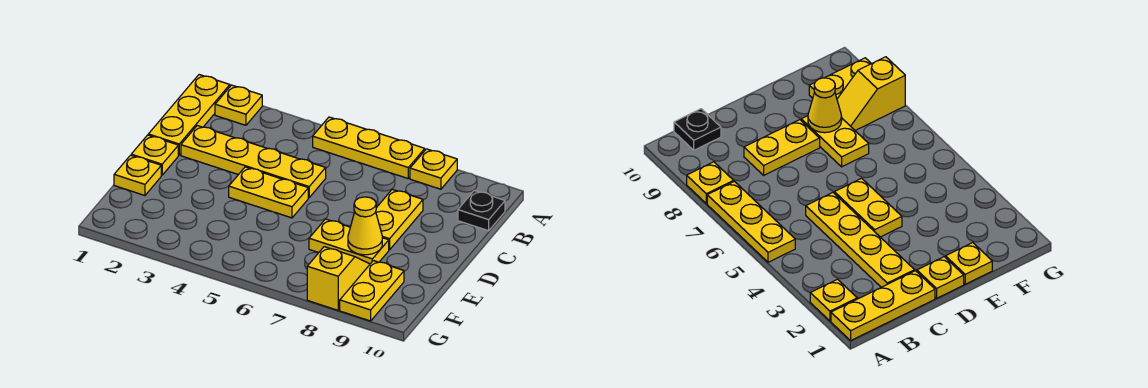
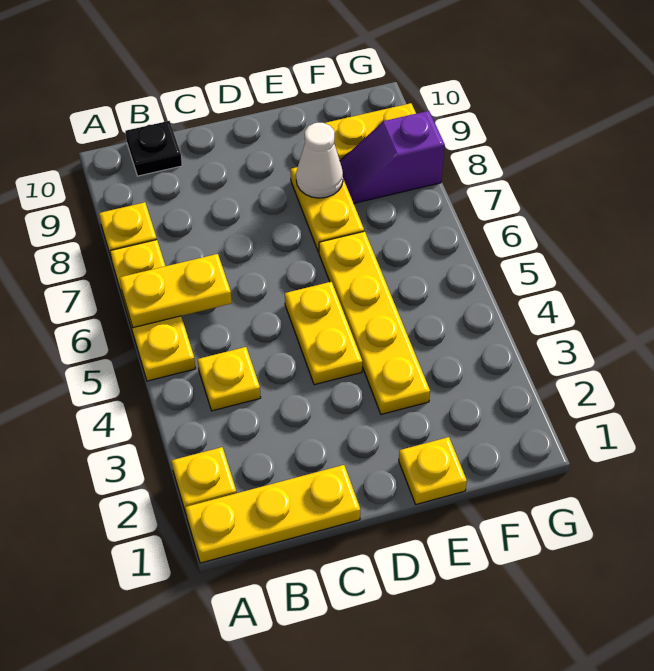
yellow 1x4 plate [181,126,326,198] -> yellow 1x4 plate moved to [319,231,430,414]
yellow 1x2 plate [376,189,423,250] -> yellow 1x2 plate moved to [120,254,232,328]
yellow 1x1 plate [131,135,178,175] -> yellow 1x1 plate moved to [198,347,261,411]
yellow 1x1 cone [348,197,382,255] -> white 1x1 cone [296,123,343,198]
yellow 1x2 slope [307,247,370,310] -> purple 1x2 slope [340,111,445,203]

